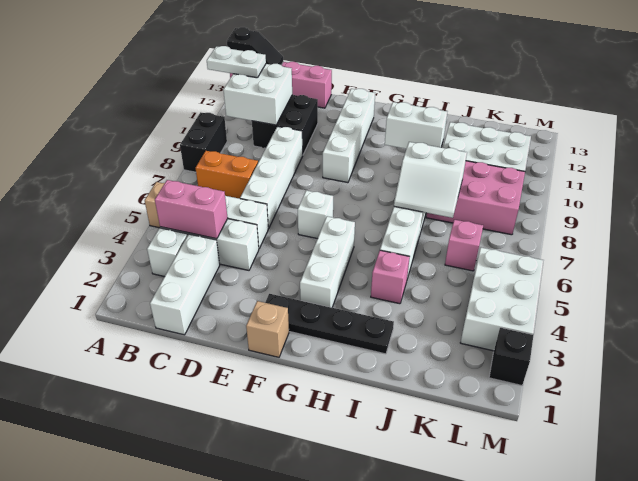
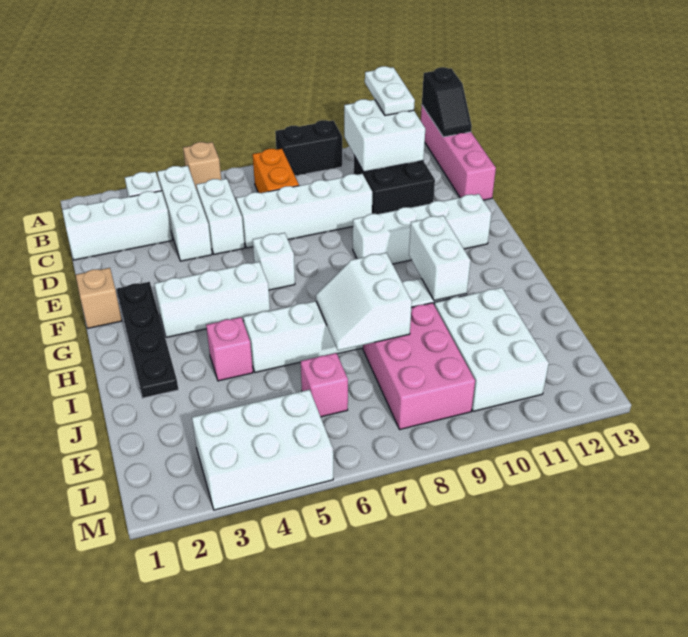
pink 1x2 brick [155,180,228,239] -> none
black 1x1 brick [489,328,533,385] -> none

